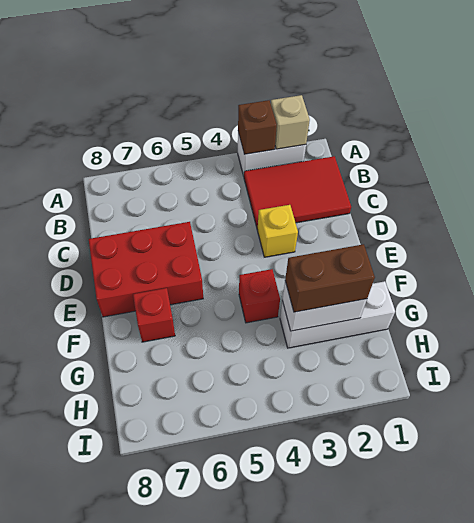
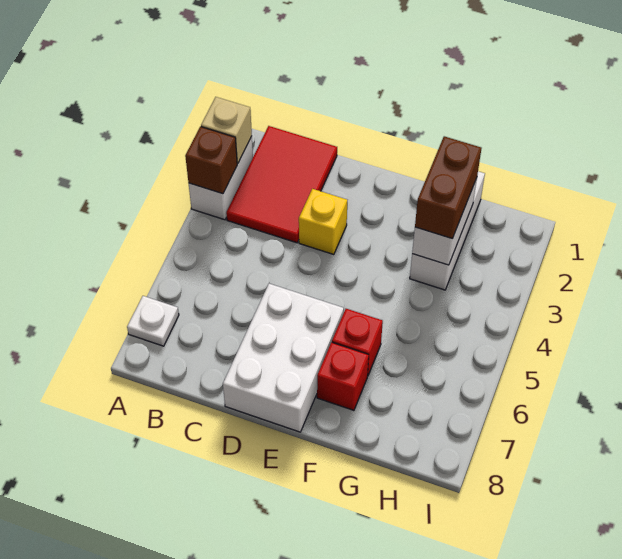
none -> white 1x1 plate [127,296,179,346]
red 2x3 brick [89,222,203,317] -> white 2x3 brick [223,284,344,432]
red 1x1 brick [239,269,280,323] -> red 1x1 brick moved to [332,309,383,376]

